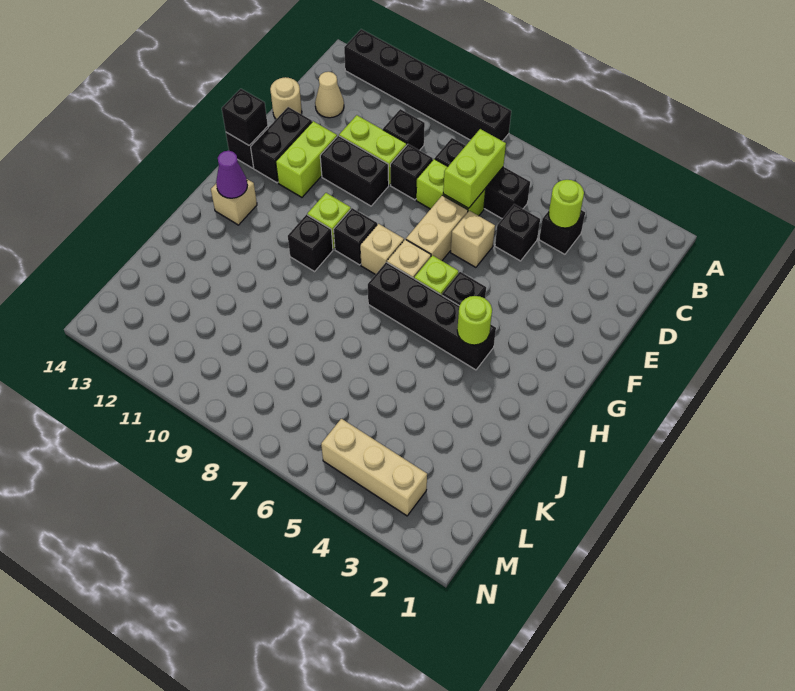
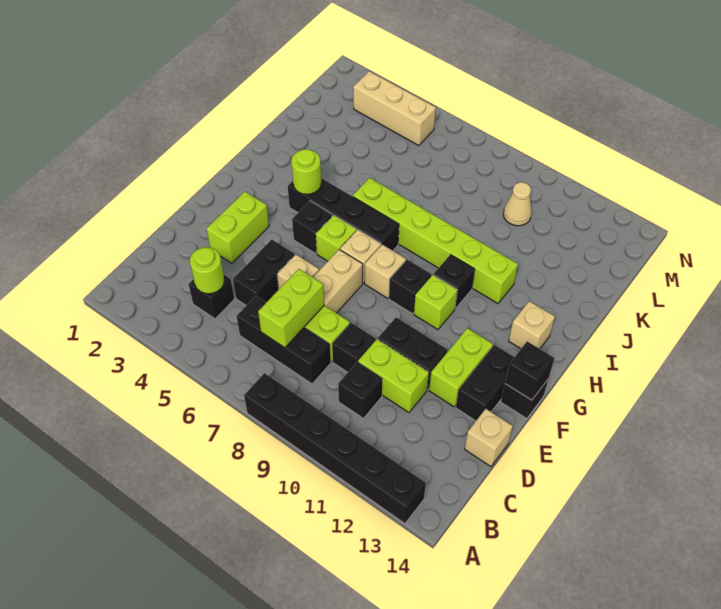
tan 1x1 cone [315,72,344,118] -> tan 1x1 cone moved to [503,182,532,226]
black 1x1 brick [495,204,540,261] -> black 1x2 brick [233,240,295,305]
tan 1x1 round brick [270,77,302,119] -> tan 1x1 brick [465,409,513,467]
none -> lime 1x2 brick [207,192,269,263]
purple 1x1 cone [216,151,247,198] -> none
none -> lime 1x6 brick [353,178,518,304]

